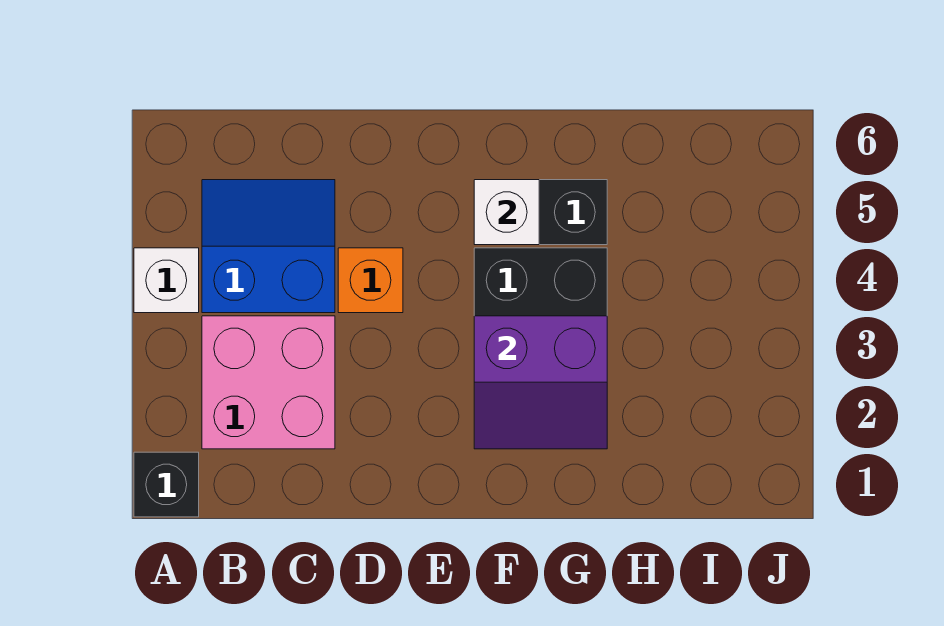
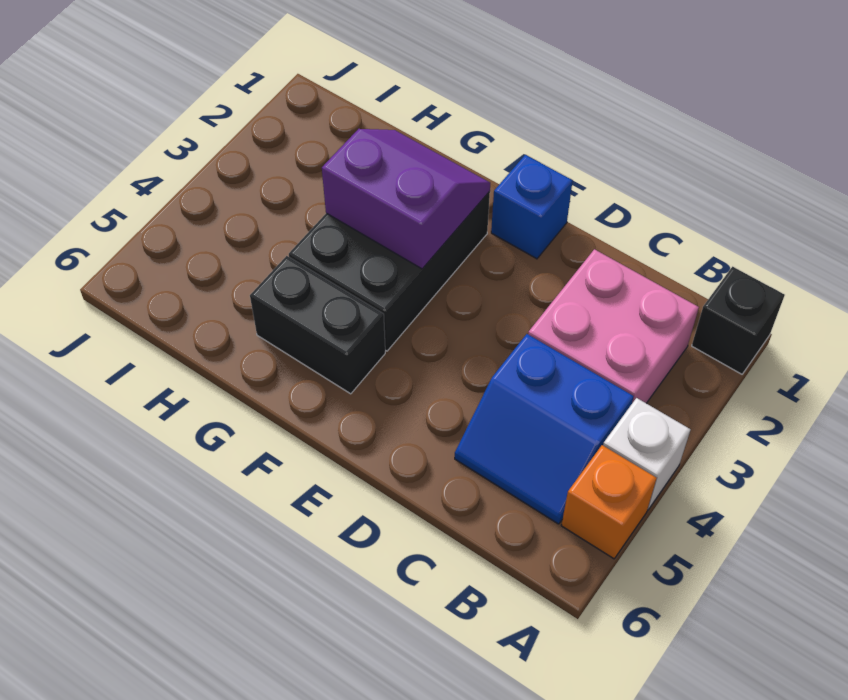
orange 1x1 brick [338,248,403,313] -> orange 1x1 brick moved to [561,445,657,559]
none -> blue 1x1 brick [491,155,573,259]
white 1x1 brick [474,180,539,245] -> none

